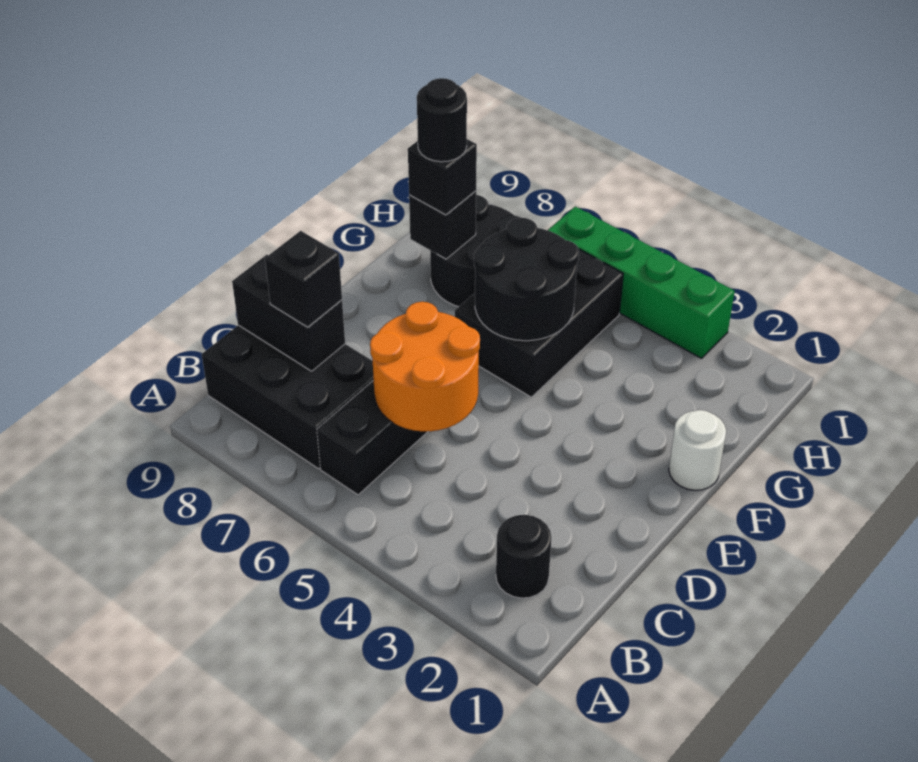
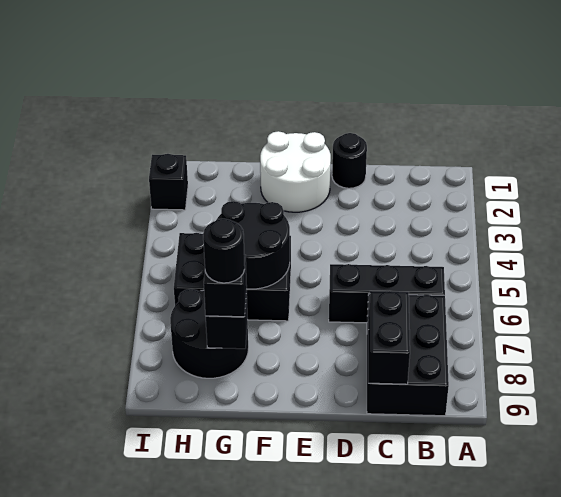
black 1x1 round brick [496,515,551,598] -> black 1x1 round brick moved to [332,133,367,188]
orange 2x2 round brick [370,302,480,431] -> none
black 1x1 brick [265,231,342,327] -> black 1x1 brick moved to [149,154,188,210]
white 1x1 round brick [669,410,726,490] -> white 2x2 round brick [260,131,331,212]
green 1x4 brick [548,207,735,358] -> none

